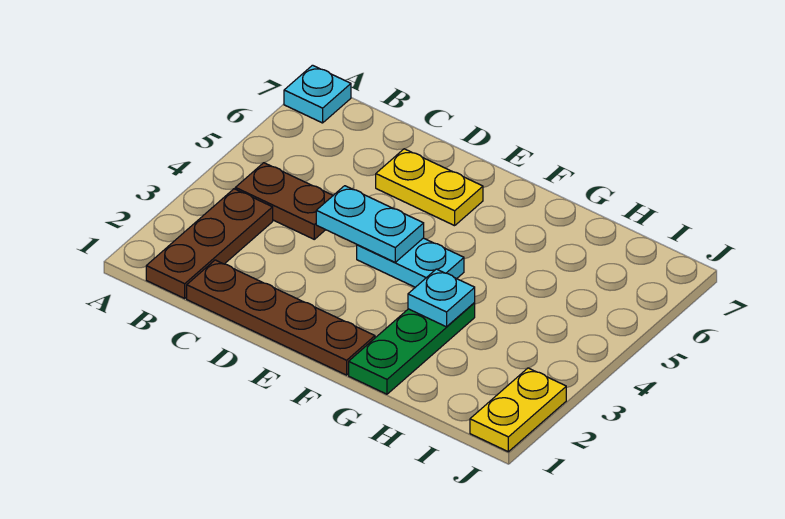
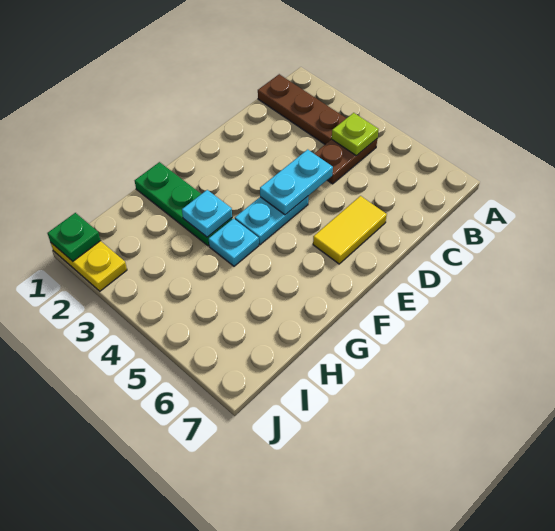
cyan 1x1 plate [284,65,351,123] -> cyan 1x1 plate moved to [209,219,259,266]
none -> lime 1x1 plate [332,113,379,156]
brown 1x4 plate [187,260,375,375] -> none
yellow 1x2 plate [376,149,483,226] -> yellow 1x2 tile [313,196,387,264]
none -> green 1x1 plate [47,213,101,261]

